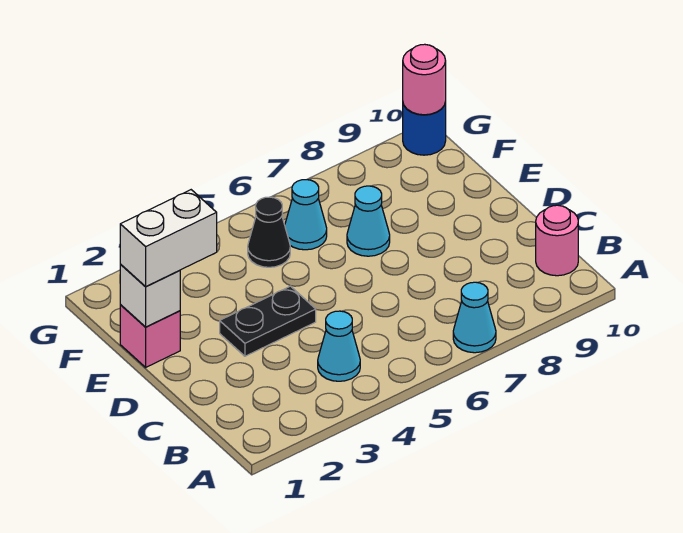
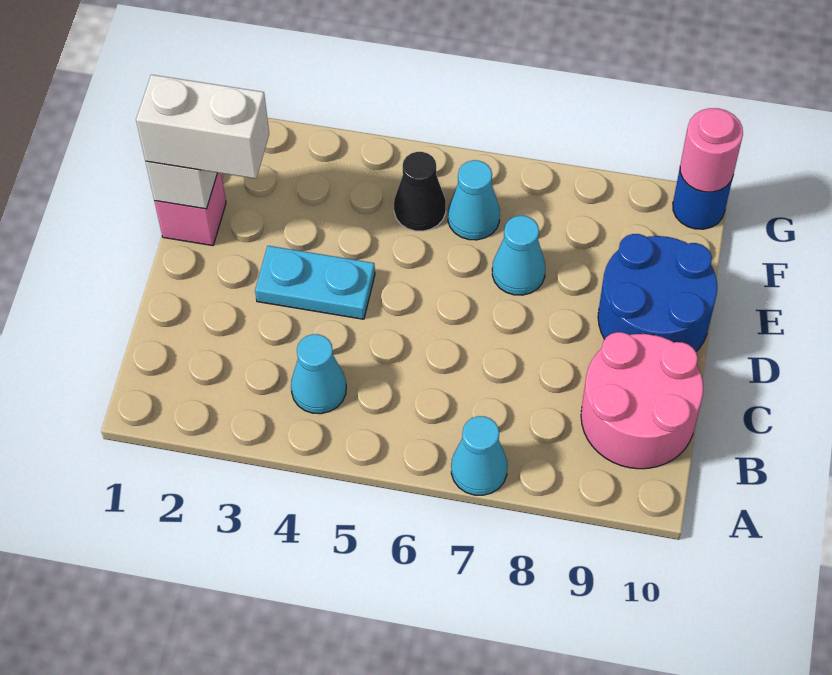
pink 1x1 round brick [536,205,578,276] -> pink 2x2 round brick [581,332,703,469]
black 1x2 plate [220,286,316,356] -> cyan 1x2 plate [255,246,375,319]
none -> blue 2x2 round brick [598,234,717,351]

